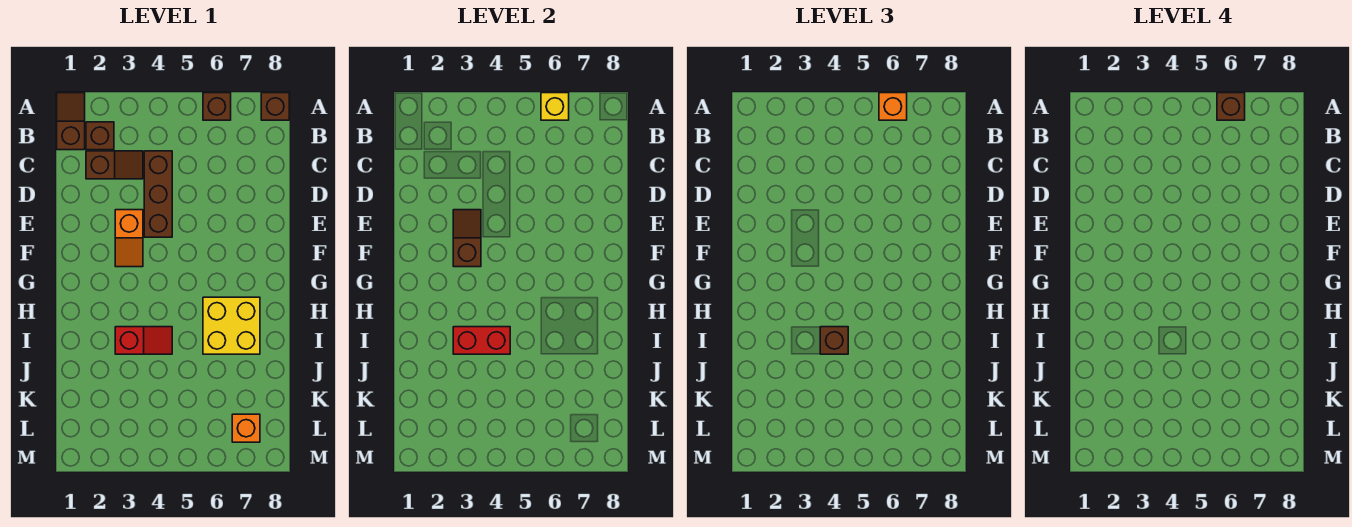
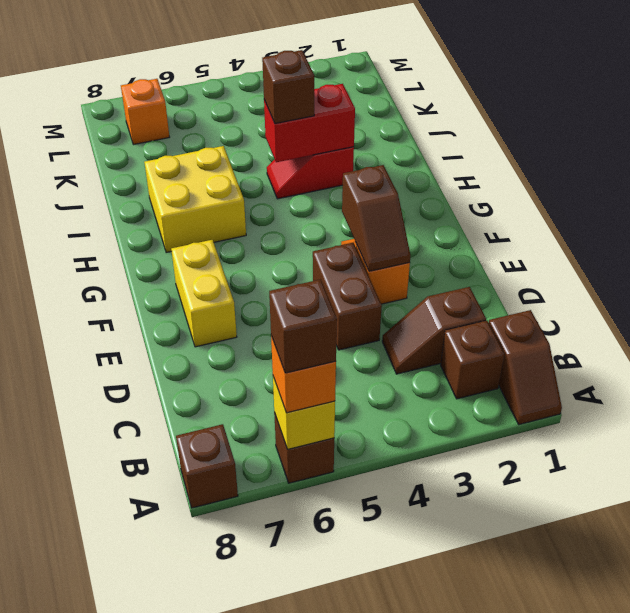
brown 1x3 brick [144,151,172,237] -> brown 1x2 brick [313,243,382,350]
none -> yellow 1x2 brick [171,240,237,347]

